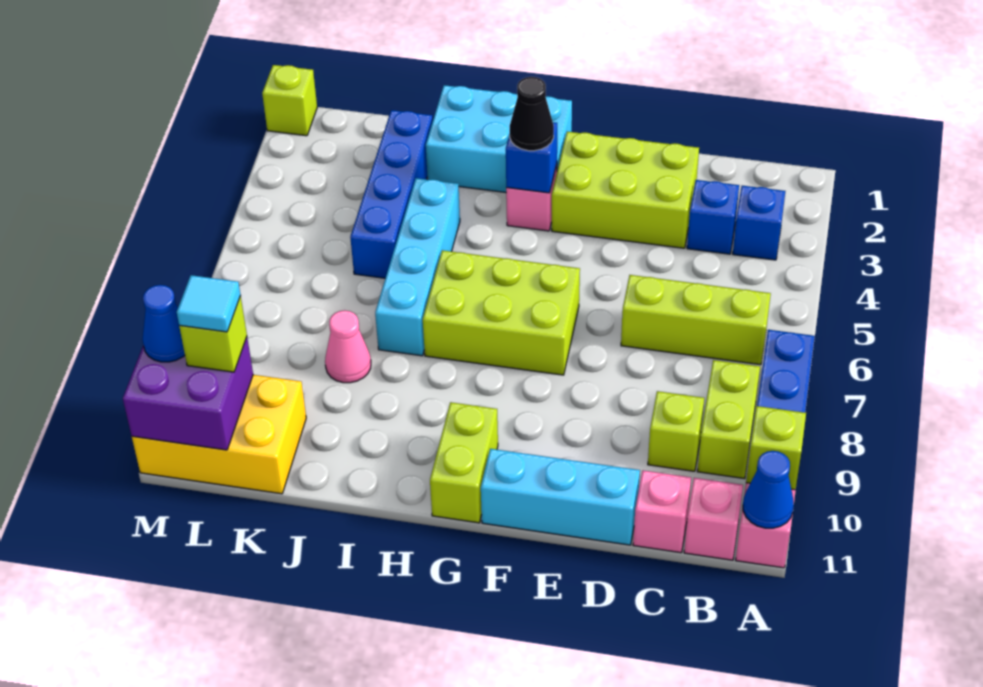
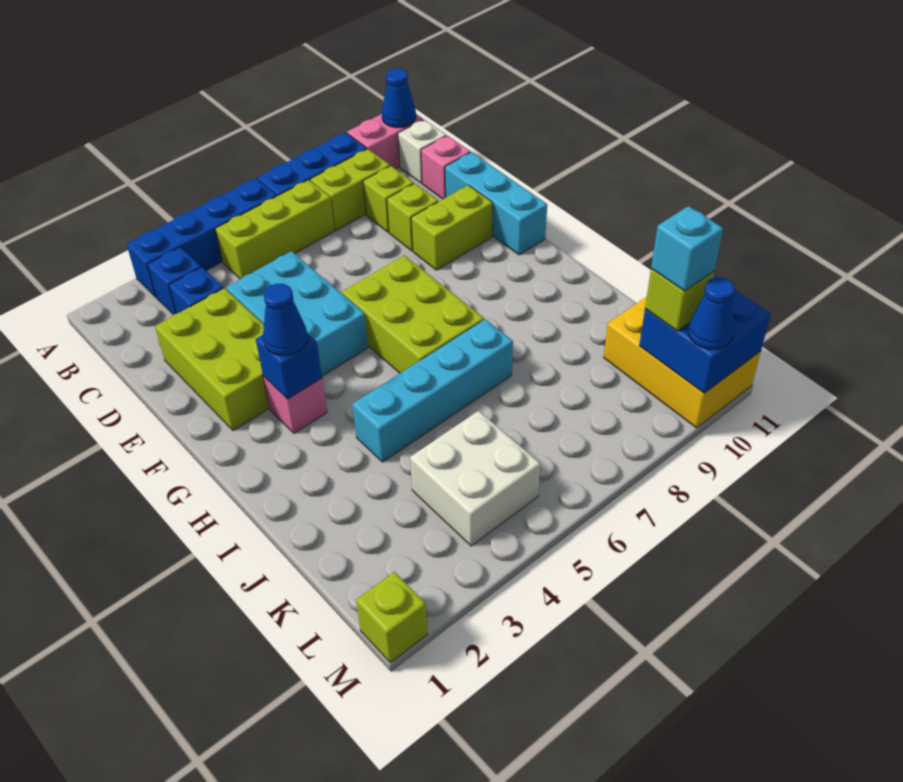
lime 1x1 brick [746,406,806,490] -> lime 1x1 brick moved to [387,183,438,251]
lime 1x3 brick [621,275,771,365] -> lime 1x3 brick turned to [215,180,334,279]
pink 1x1 brick [684,478,743,560] -> white 1x1 brick [398,120,446,183]
cyan 2x3 brick [426,85,572,192] -> cyan 2x3 brick moved to [226,251,368,376]
black 1x1 cone [510,77,554,151] -> blue 1x1 cone [263,284,308,356]
lime 1x2 brick [430,402,498,523] -> lime 1x2 brick moved to [411,185,493,270]
blue 1x4 brick [350,110,433,278] -> blue 1x4 brick moved to [127,178,277,297]
pink 1x1 cone [325,310,371,383] -> none
none -> white 2x2 brick [410,411,540,546]
purple 2x2 brick [123,337,253,450] -> blue 2x2 brick [639,276,771,393]
cyan 1x1 tile [177,275,241,332] -> cyan 1x1 brick [651,206,723,291]

